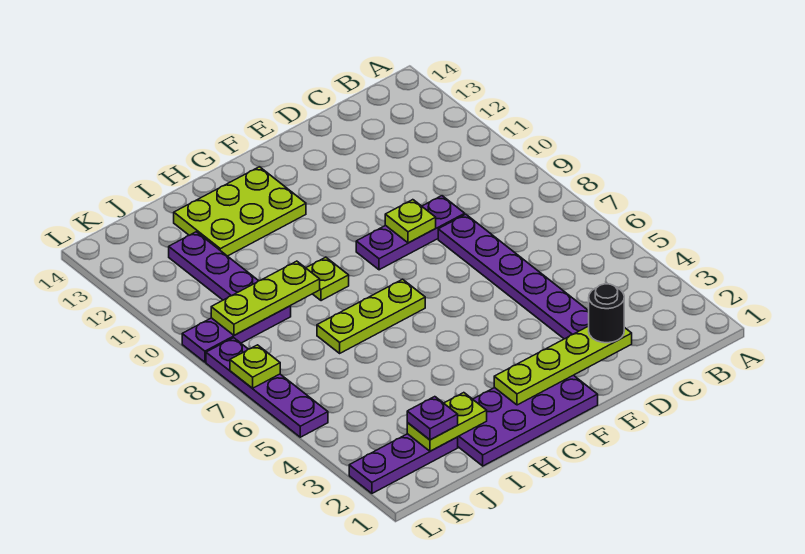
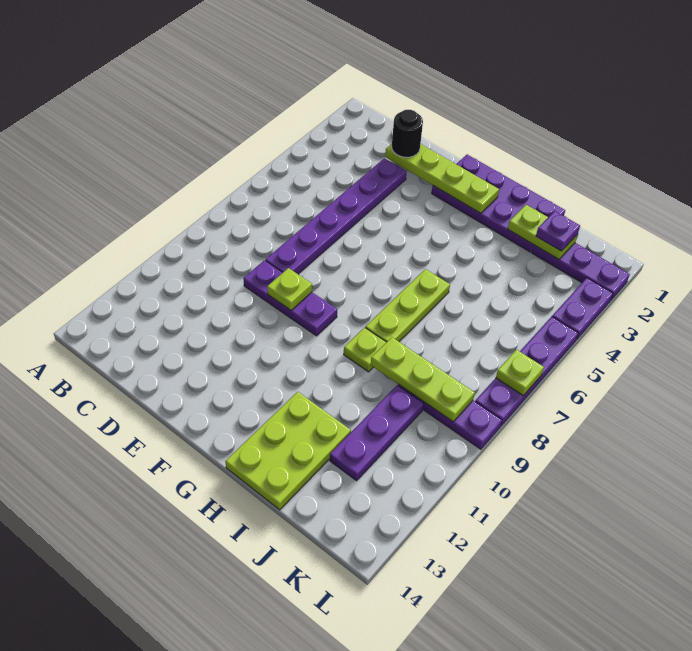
lime 1x3 plate [317,279,425,353] -> lime 1x3 plate turned to [365,269,450,342]
lime 2x3 plate [174,167,306,256] -> lime 2x3 plate turned to [225,392,351,510]
none -> purple 1x2 plate [552,278,613,339]

